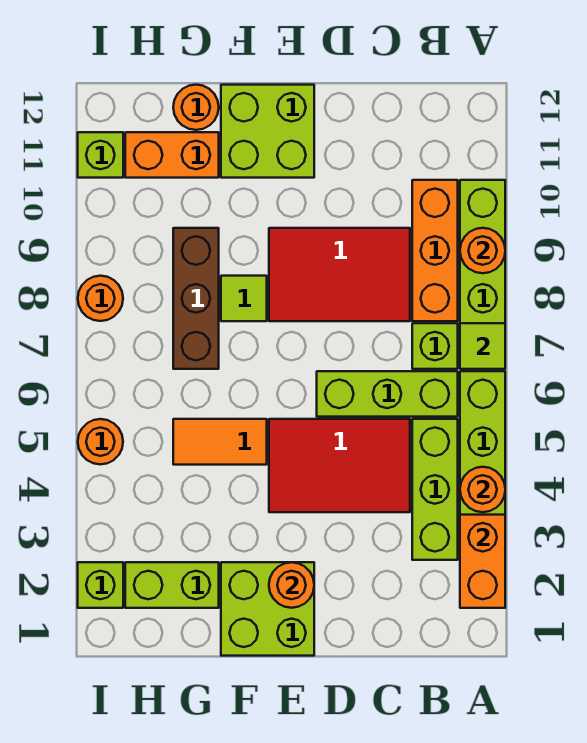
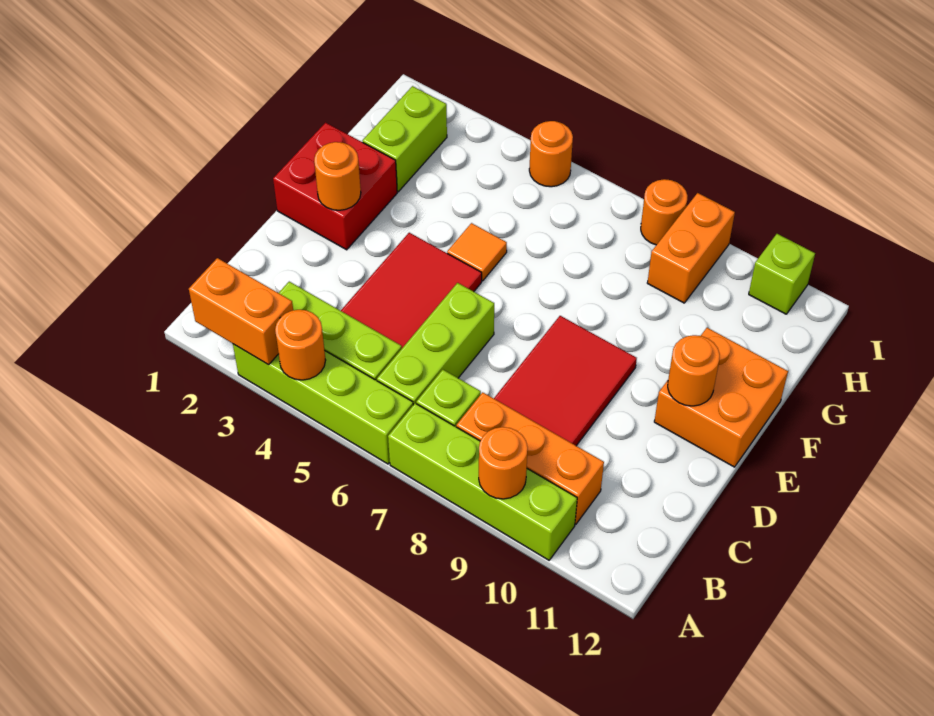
lime 1x1 tile [460,323,505,369] -> none
lime 2x2 brick [221,562,314,656] -> red 2x2 brick [273,123,397,250]
lime 2x2 brick [221,85,314,178] -> orange 2x2 brick [654,328,788,467]
orange 1x2 tile [173,419,267,465] -> orange 1x1 tile [447,223,507,281]
lime 1x1 tile [221,276,267,321] -> none
brown 1x3 brick [173,228,219,369] -> none
orange 1x2 brick [125,132,219,178] -> orange 1x2 brick moved to [647,193,735,303]
orange 1x1 round brick [173,85,219,130] -> orange 1x1 round brick moved to [668,335,720,406]
lime 1x1 brick [78,562,123,608] -> none

